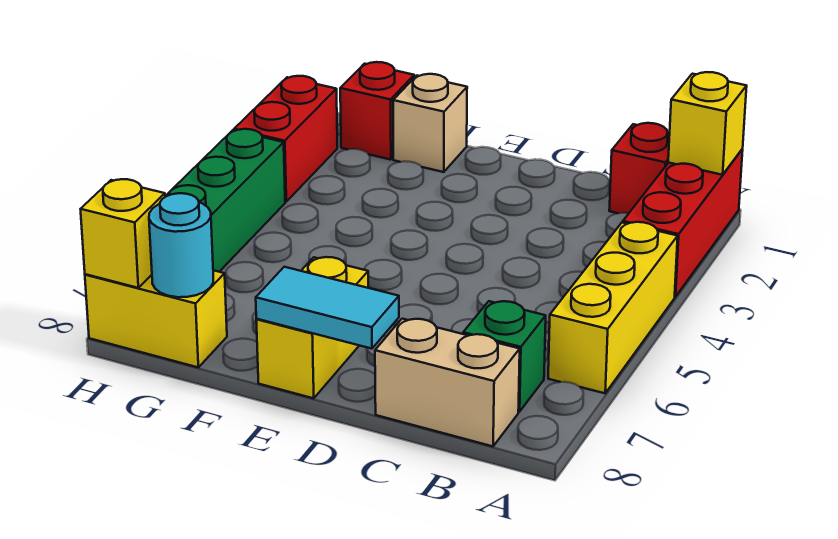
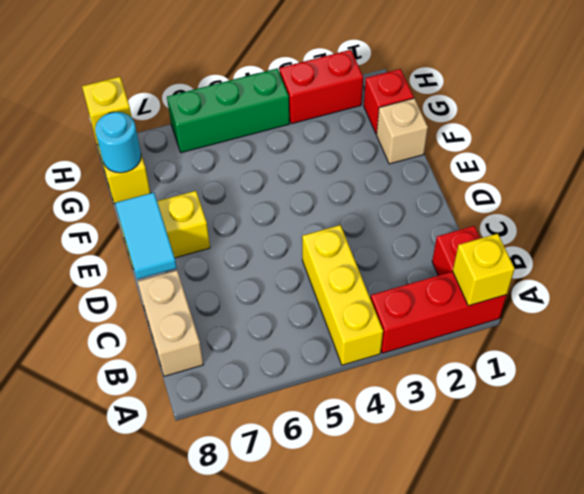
yellow 1x3 brick [548,222,678,393] -> yellow 1x3 brick turned to [302,225,383,365]
green 1x1 brick [463,301,546,412] -> none

